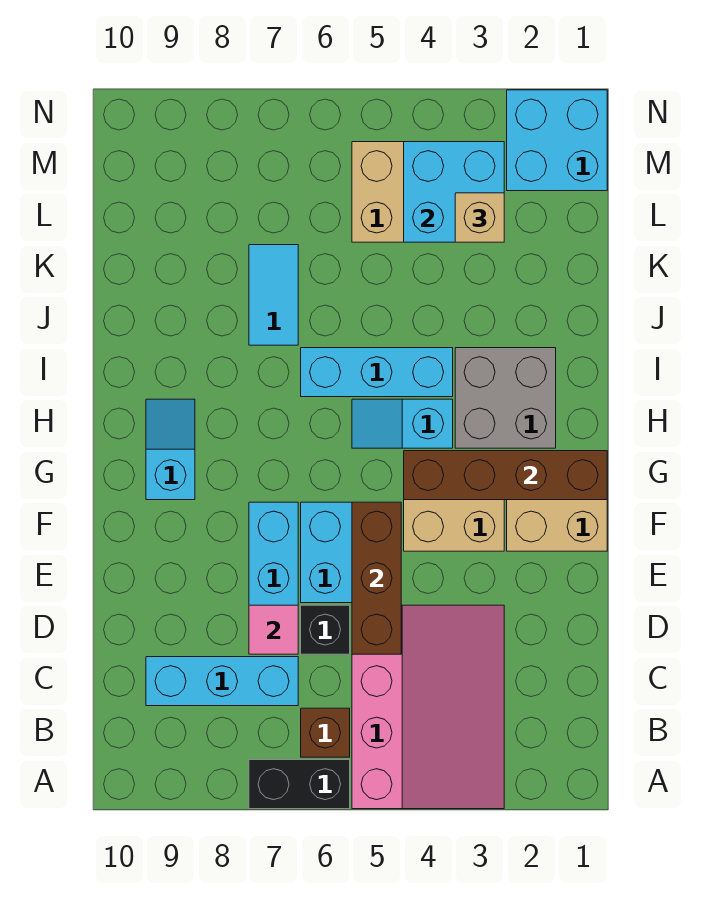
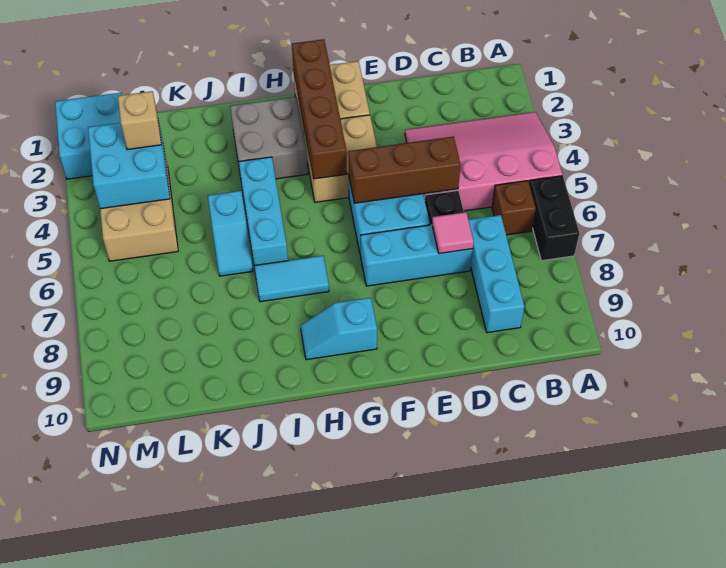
cyan 1x2 slope [352,399,453,448] -> cyan 1x2 slope moved to [208,191,253,276]
cyan 1x2 tile [249,245,298,345] -> cyan 1x2 tile moved to [254,256,329,302]

